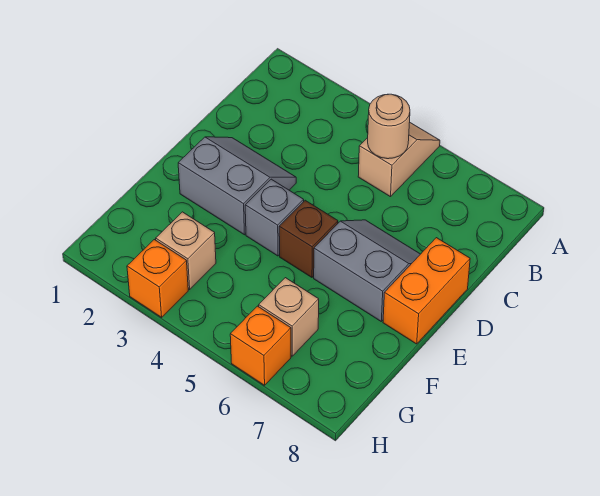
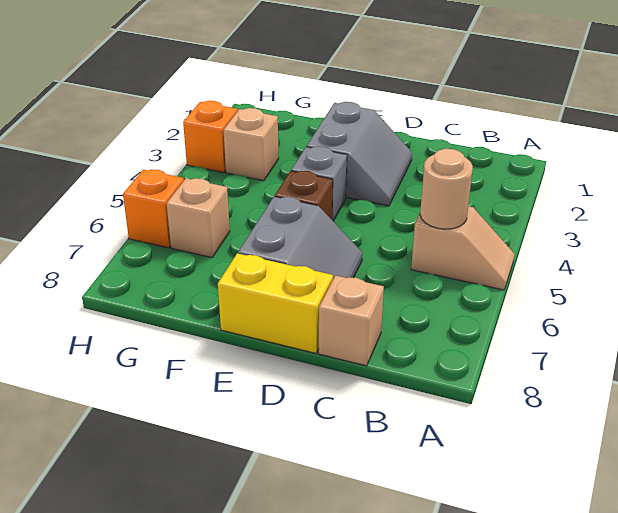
none -> tan 1x1 brick [319,276,384,366]
orange 1x2 brick [383,238,470,344] -> yellow 1x2 brick [218,254,333,353]

